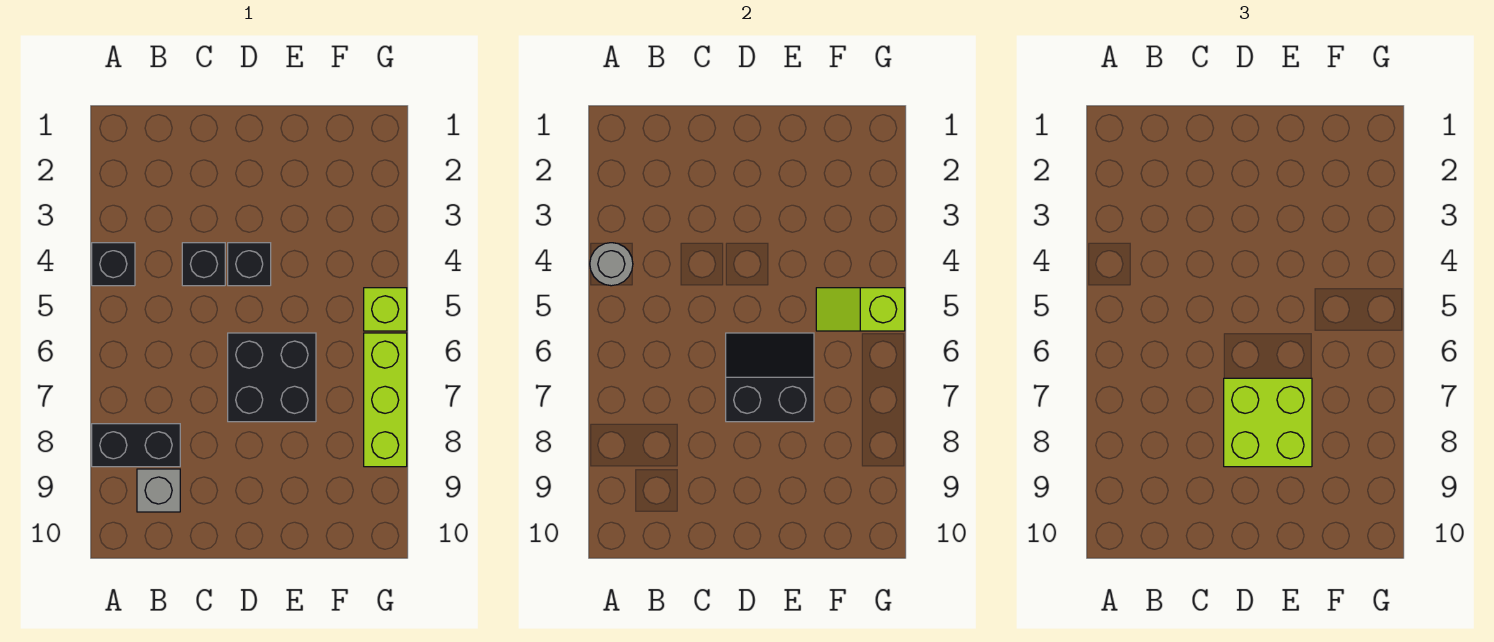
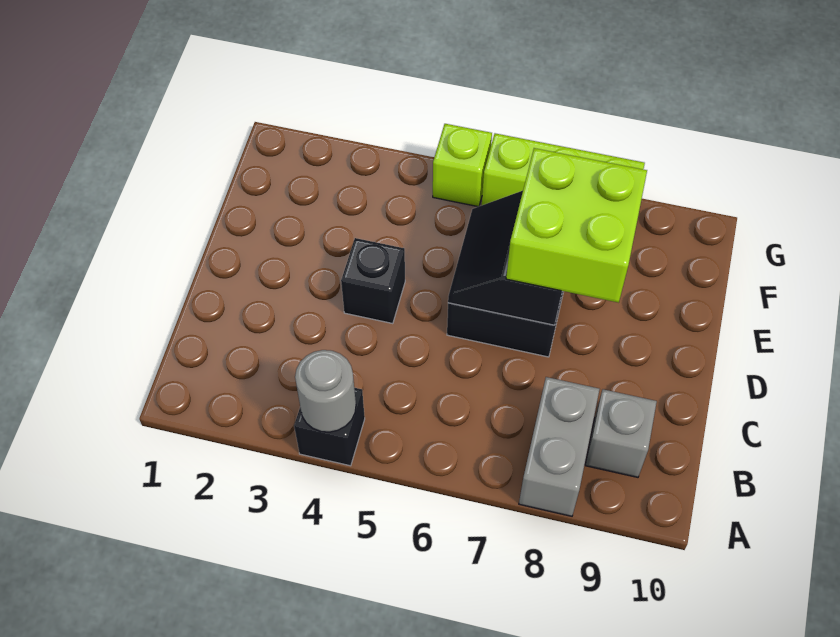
black 1x2 brick [92,424,180,467] -> grey 1x2 brick [519,377,600,516]
black 1x1 brick [182,243,225,286] -> none
lime 1x2 slope [816,288,905,331] -> none

